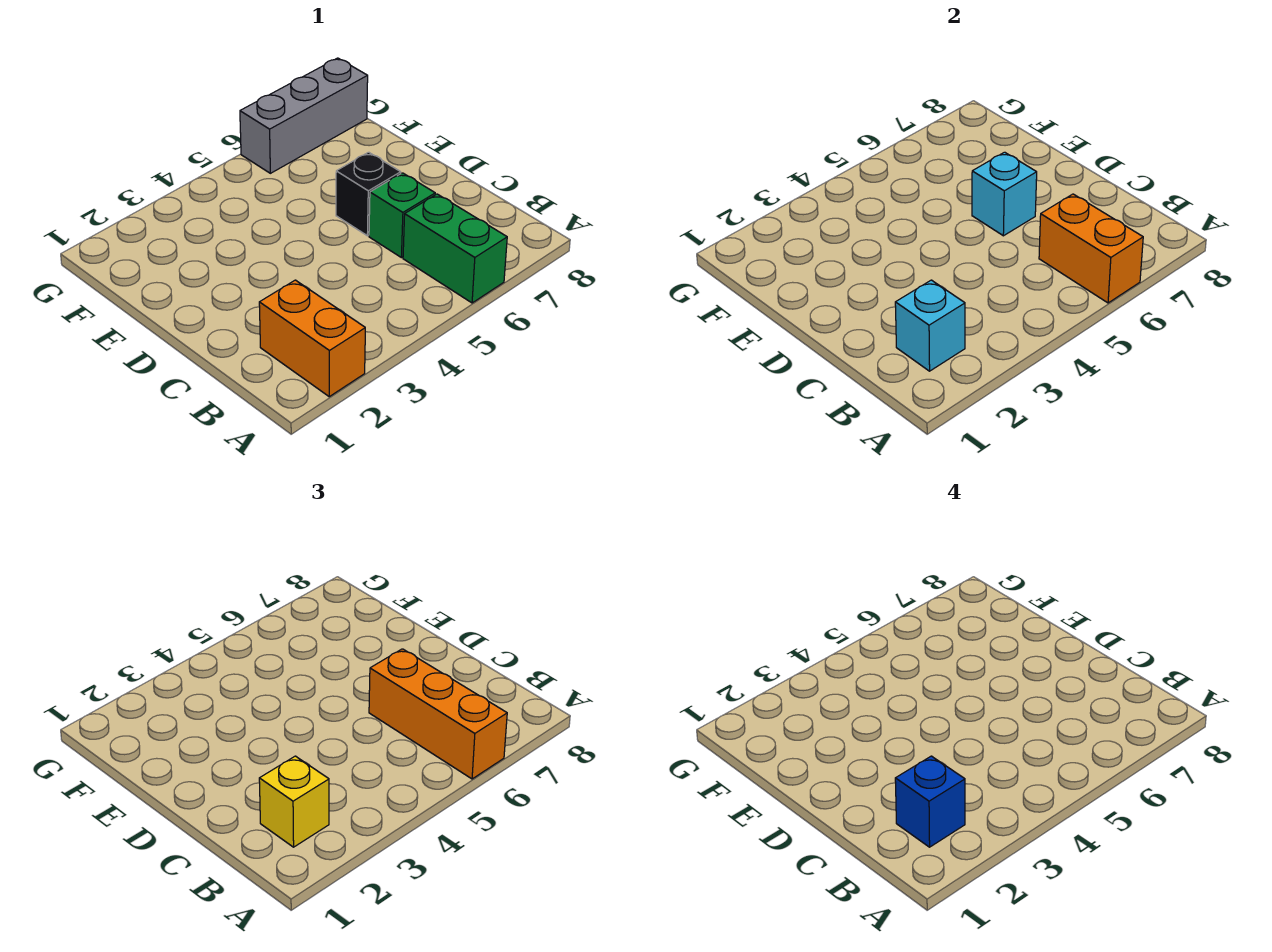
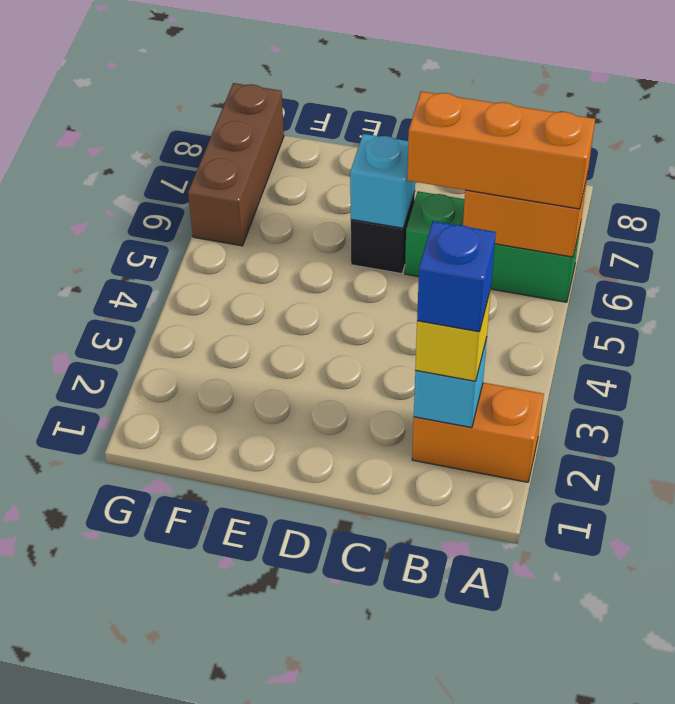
grey 1x3 brick [240,58,368,173] -> brown 1x3 brick [188,83,284,246]

